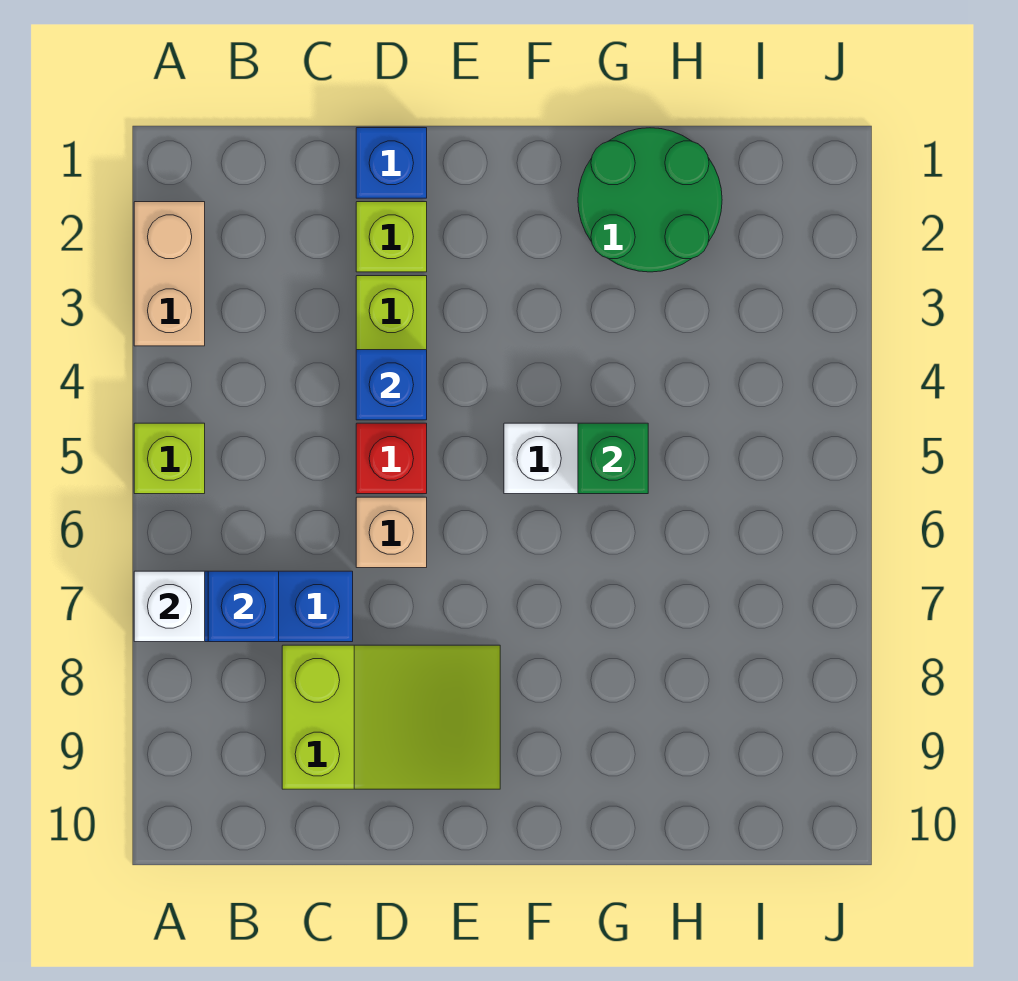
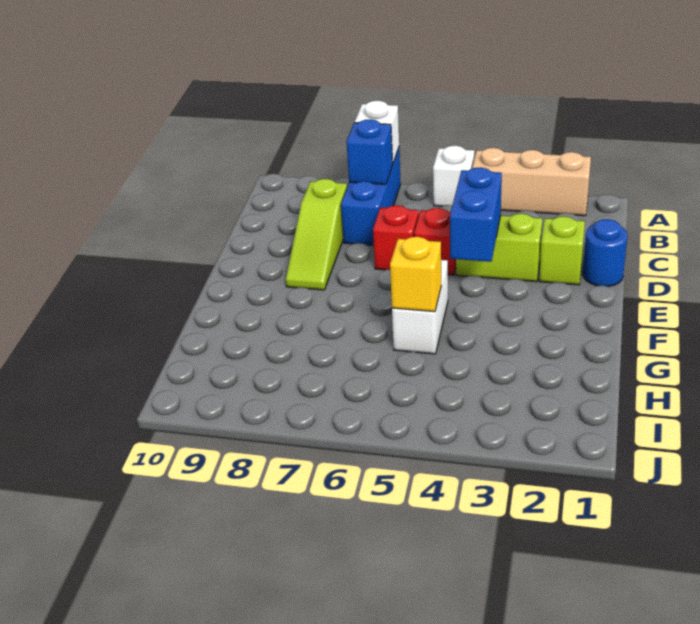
tan 1x2 brick [134,202,205,346] -> tan 1x3 brick [472,148,591,216]
lime 1x1 brick [134,423,205,494] -> white 1x1 brick [433,146,475,206]
lime 2x3 slope [282,645,500,789] -> lime 1x3 slope [286,179,347,290]
blue 1x1 brick [356,128,427,198] -> blue 1x1 round brick [583,219,628,287]
blue 1x1 brick [356,350,427,420] -> blue 1x2 brick [450,167,502,262]
tan 1x1 brick [356,497,427,568] -> red 1x1 brick [373,205,419,270]
green 2x2 round brick [578,128,722,272] -> none
green 1x1 brick [578,423,648,494] -> yellow 1x1 brick [390,237,441,312]

